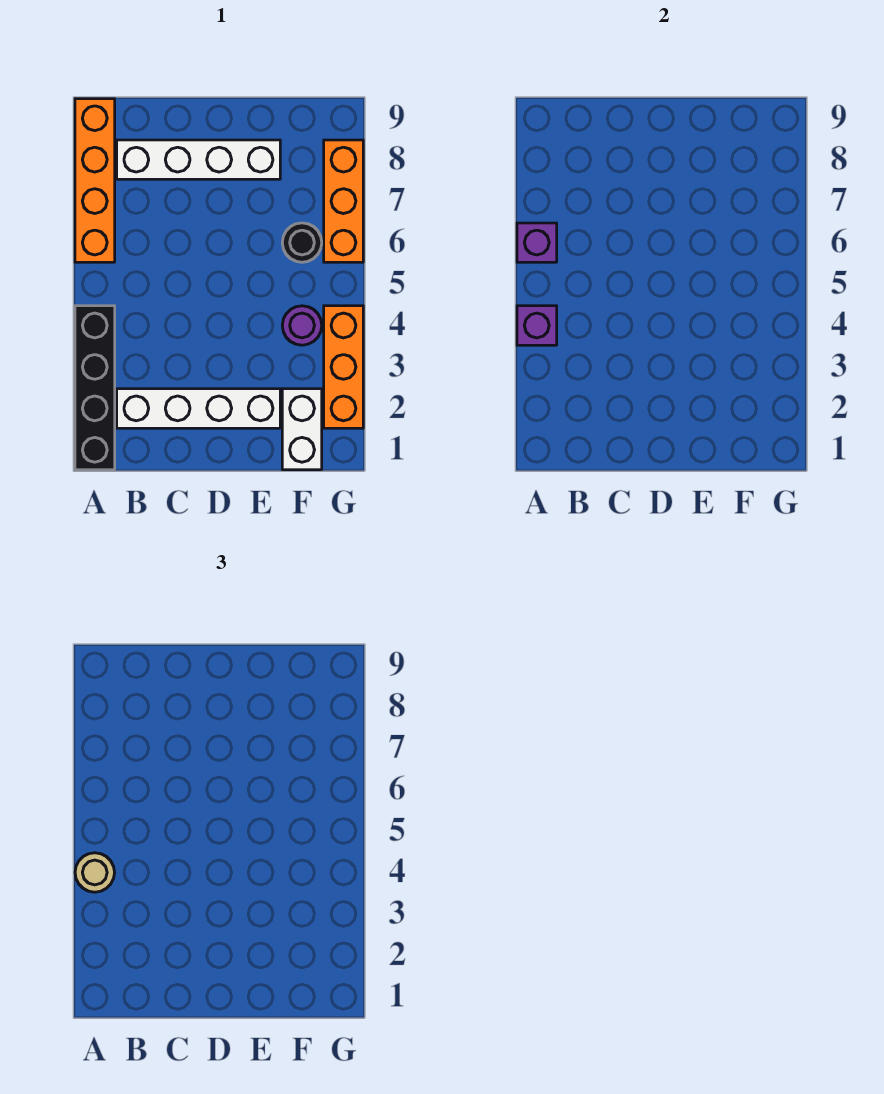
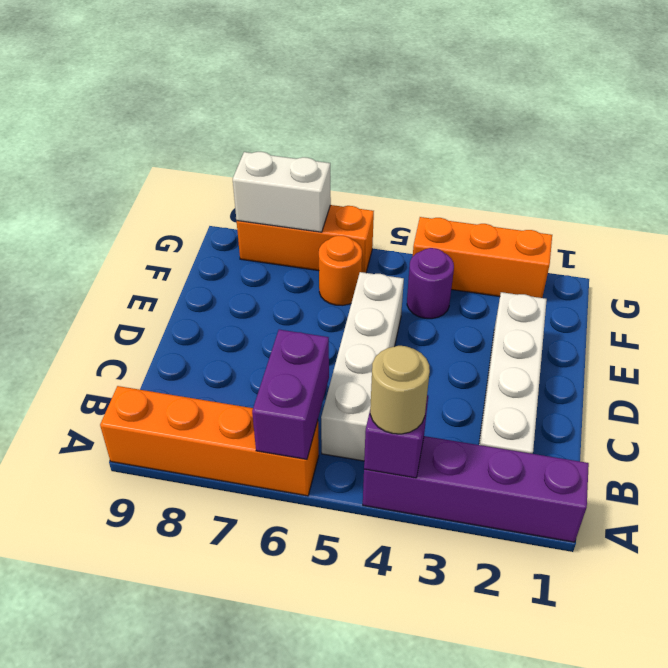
black 1x4 brick [75,306,115,470] -> purple 1x4 brick [363,436,589,542]
purple 1x1 brick [517,223,557,262] -> purple 1x2 brick [252,330,329,459]
white 1x4 brick [117,140,280,179] -> white 1x4 brick moved to [321,272,404,461]
white 1x2 brick [282,389,322,470] -> white 1x2 brick moved to [233,152,331,232]
black 1x1 round brick [282,223,322,262] -> orange 1x1 round brick [319,235,362,305]

